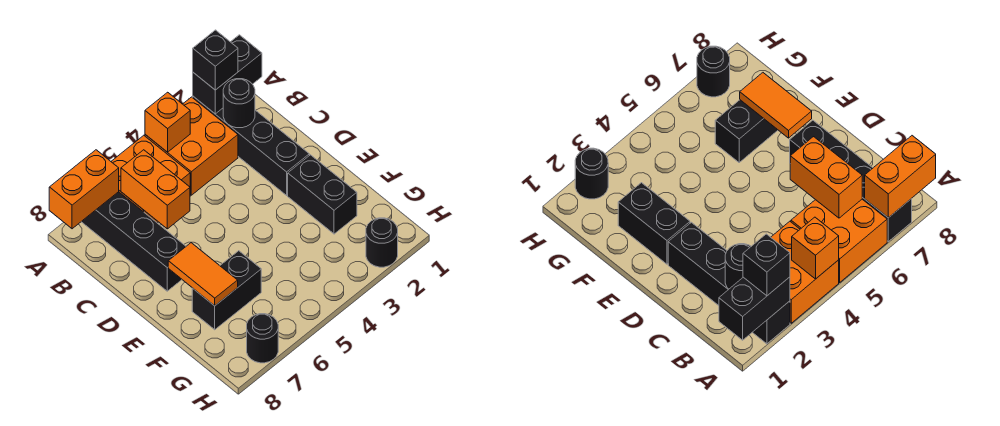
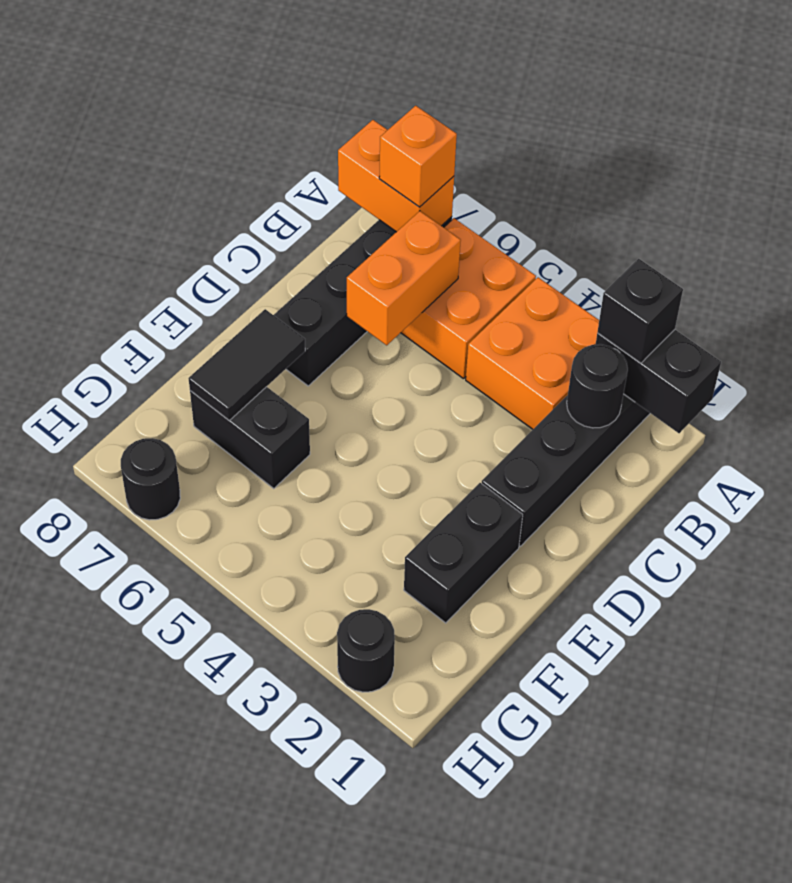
orange 1x1 brick [145,92,190,152] -> orange 1x1 brick moved to [379,106,457,207]
orange 1x2 tile [168,243,238,306] -> black 1x2 tile [188,309,305,420]

